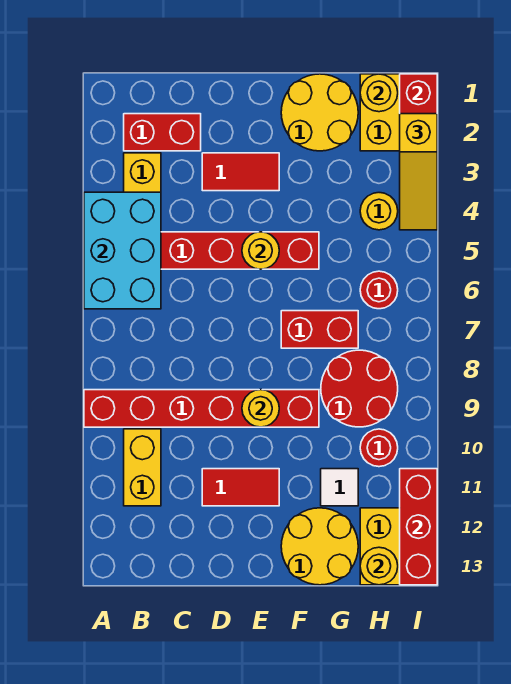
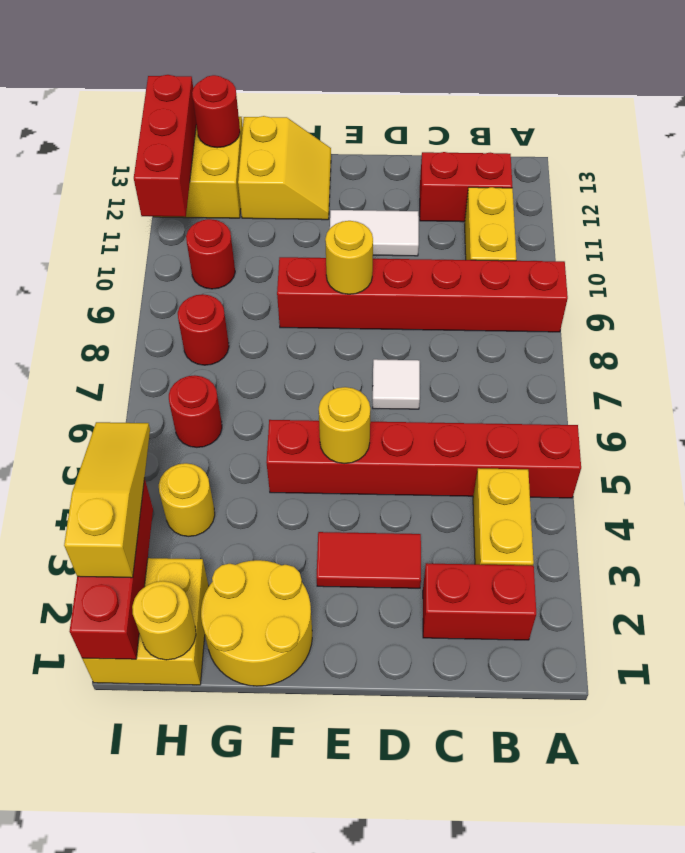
cyan 2x3 brick [84,192,161,309] -> none
red 1x2 tile [202,469,279,506] -> white 1x2 tile [330,210,419,256]
red 1x2 brick [281,311,358,348] -> red 1x2 brick moved to [420,152,512,222]
yellow 2x2 round brick [281,508,358,585] -> yellow 2x2 slope [238,116,331,220]
red 2x2 round brick [321,350,398,427] -> red 1x1 round brick [178,294,229,365]
white 1x1 tile [321,469,358,506] -> white 1x1 tile moved to [373,359,420,409]
yellow 1x1 round brick [360,547,398,585] -> red 1x1 round brick [192,75,240,148]

